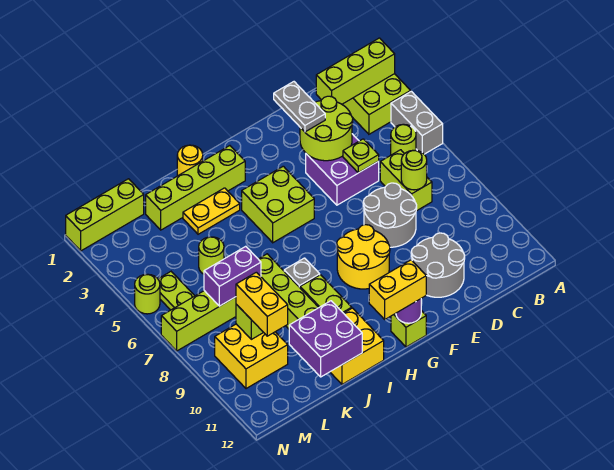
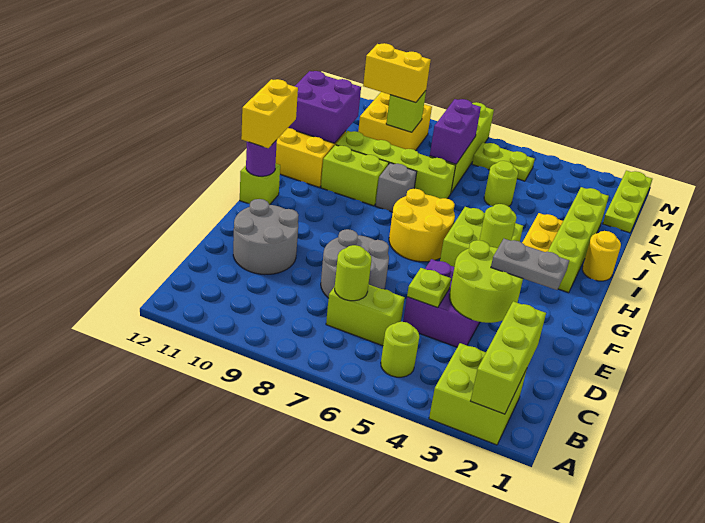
grey 1x2 brick [391,91,443,154] -> none
yellow 2x2 round brick [337,225,390,289] -> yellow 2x2 round brick moved to [389,189,455,262]
lime 1x3 brick [66,179,144,251] -> lime 1x3 plate [603,171,652,233]
lime 1x1 round brick [135,274,160,314] -> lime 1x1 round brick moved to [480,204,517,248]

